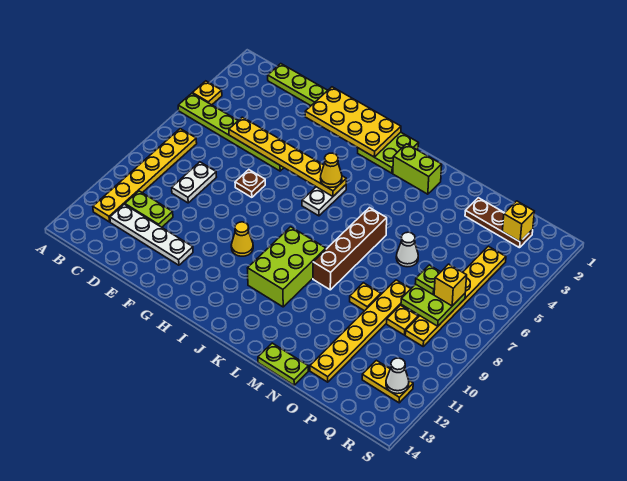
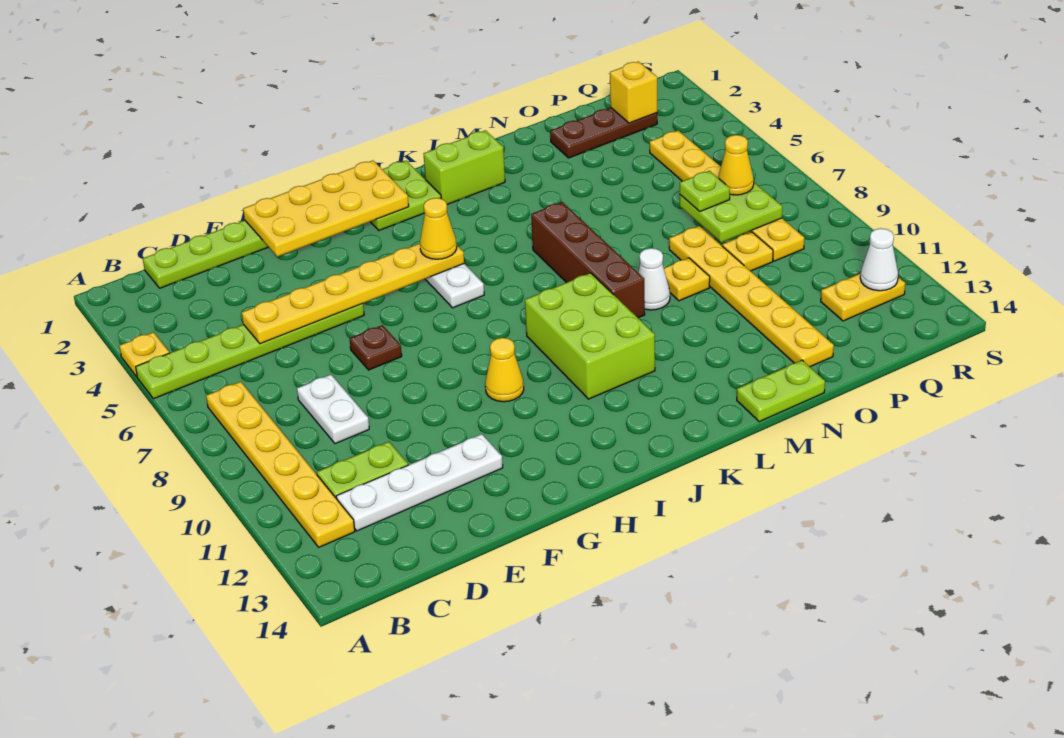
white 1x1 cone [396,232,418,267] -> white 1x1 cone moved to [638,248,670,310]
yellow 1x1 brick [434,264,467,306] -> yellow 1x1 cone [718,135,754,195]

